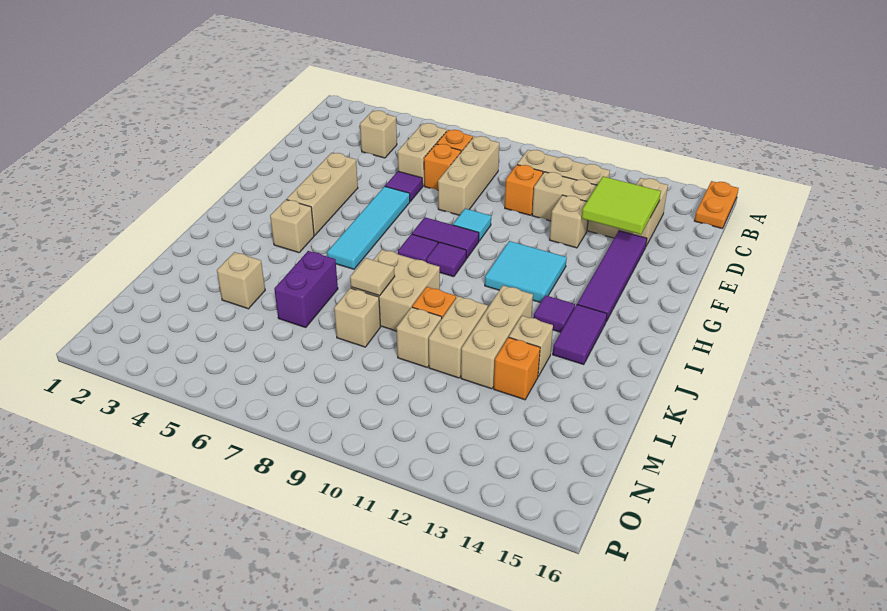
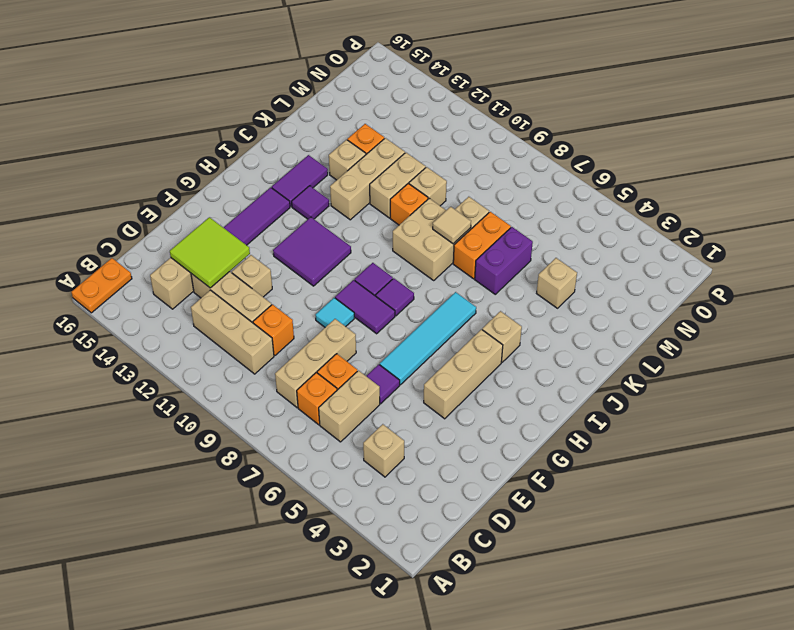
cyan 2x2 tile [485,241,567,303] -> purple 2x2 tile [273,217,351,286]
none -> orange 1x2 brick [453,212,511,279]

